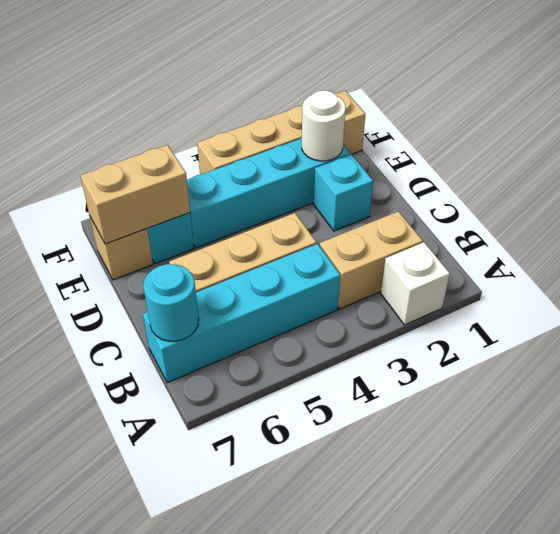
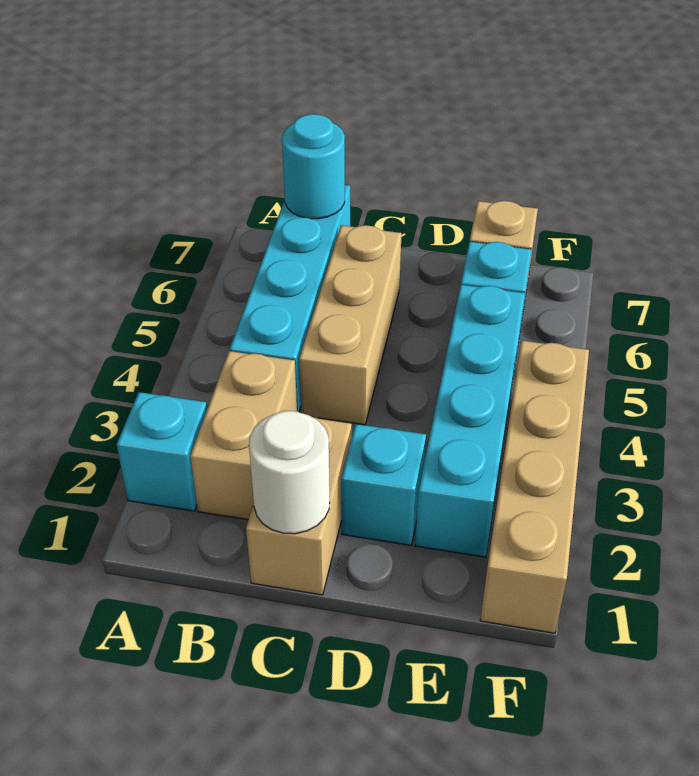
white 1x1 brick [381,242,450,325] -> cyan 1x1 brick [117,392,207,511]
white 1x1 round brick [302,90,346,161] -> white 1x1 round brick moved to [249,411,330,534]
tan 1x2 brick [80,145,190,244] -> tan 1x2 brick moved to [246,417,352,595]

